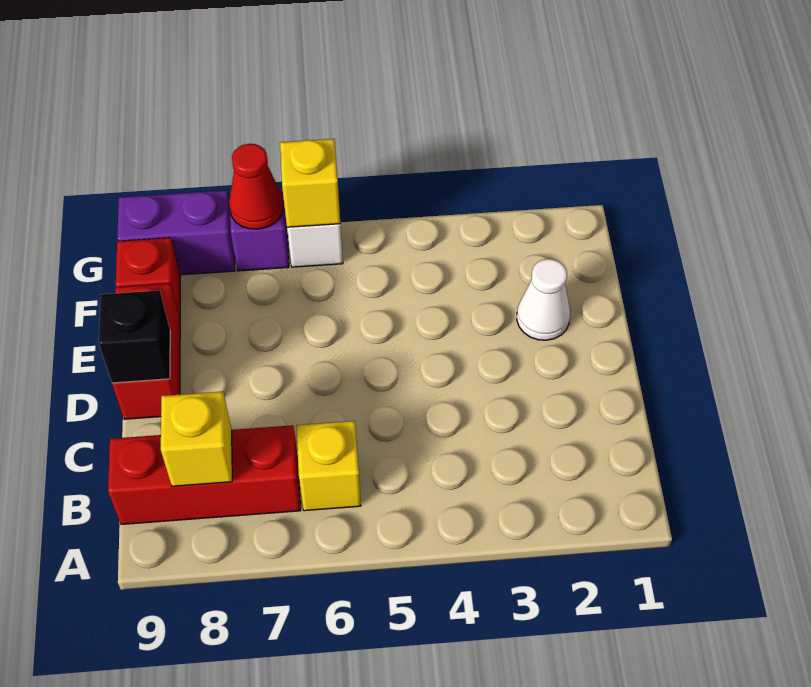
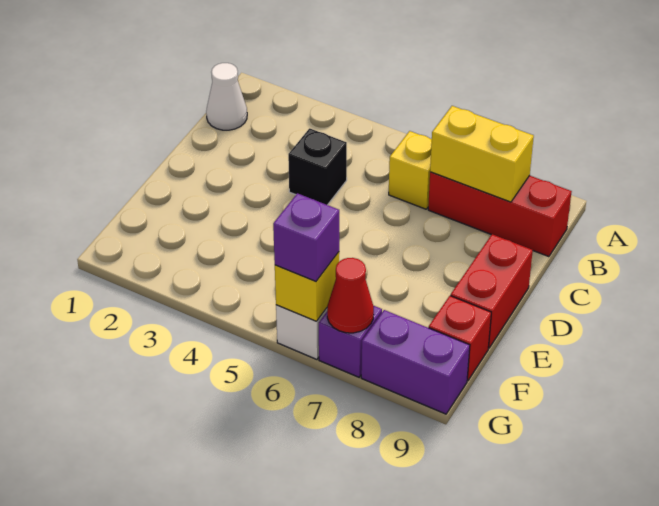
yellow 1x1 brick [161,391,232,486] -> yellow 1x2 brick [430,106,534,202]
black 1x1 brick [99,290,170,383] -> black 1x1 brick moved to [288,128,347,205]
white 1x1 cone [517,259,570,340] -> white 1x1 cone moved to [206,63,247,130]
none -> purple 1x1 brick [273,193,339,282]

